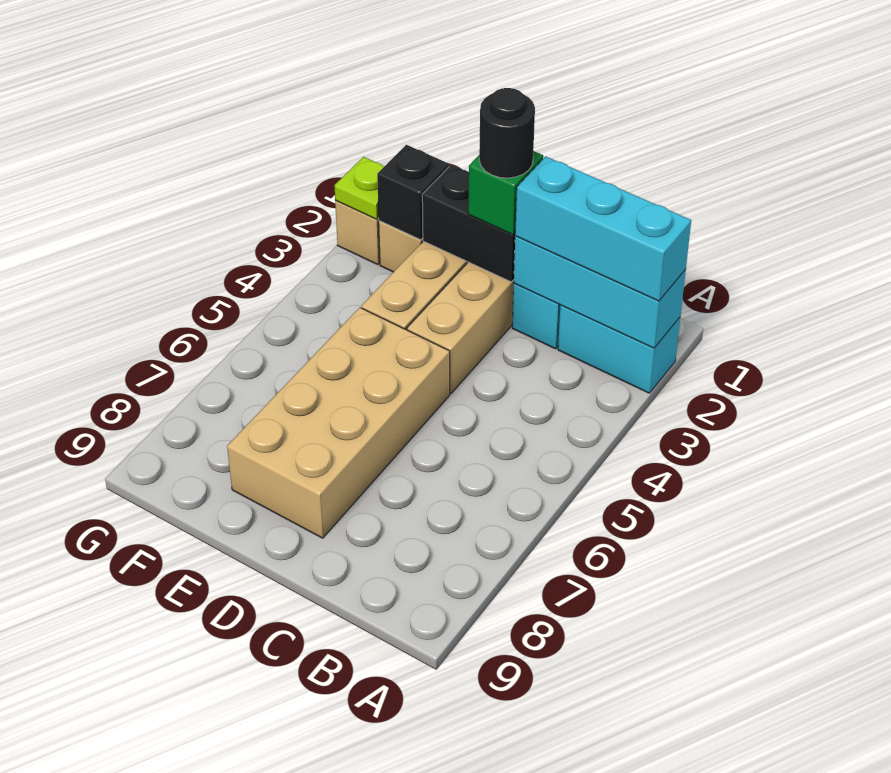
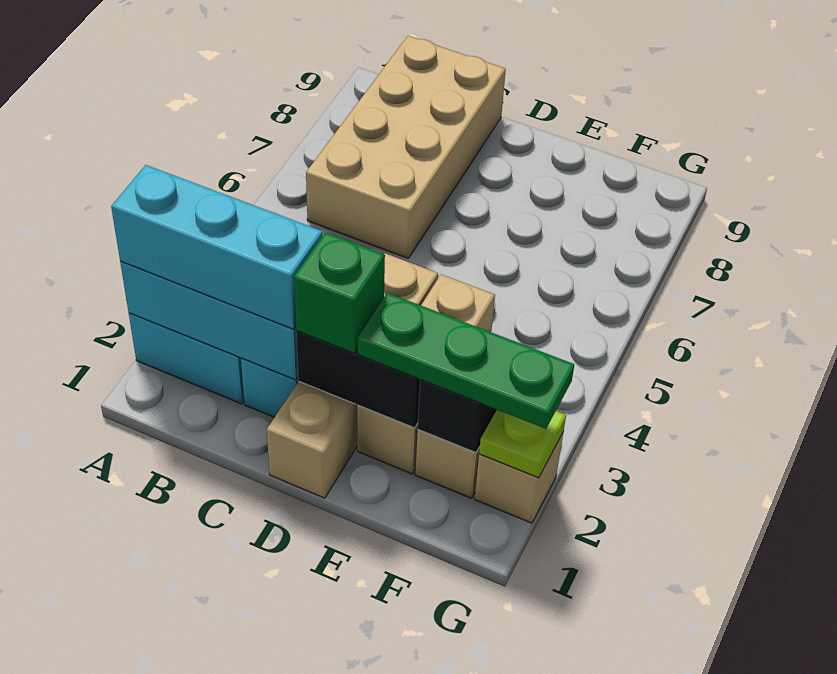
black 1x1 round brick [479,88,535,178] -> none
tan 2x4 brick [227,308,450,538] -> tan 2x4 brick moved to [306,36,506,258]
none -> green 1x3 plate [358,293,574,429]

